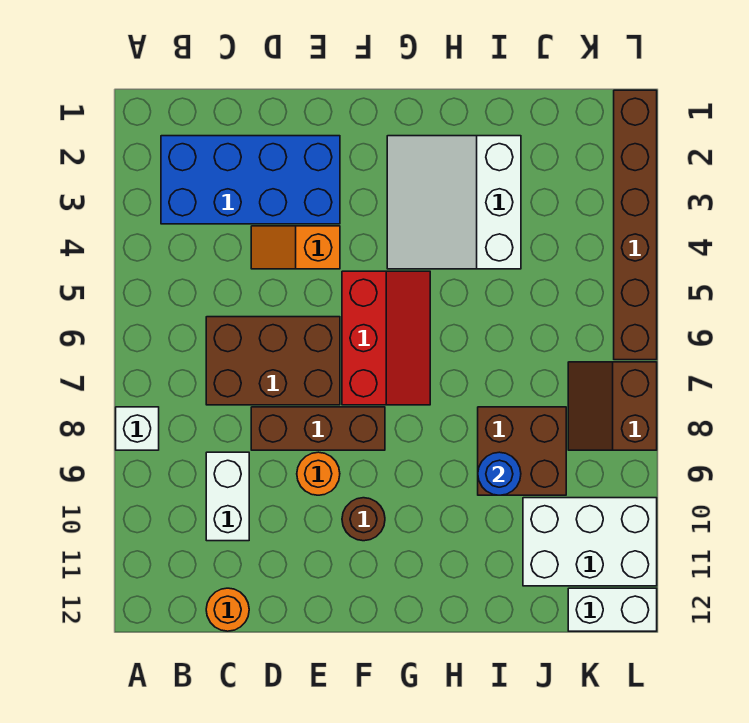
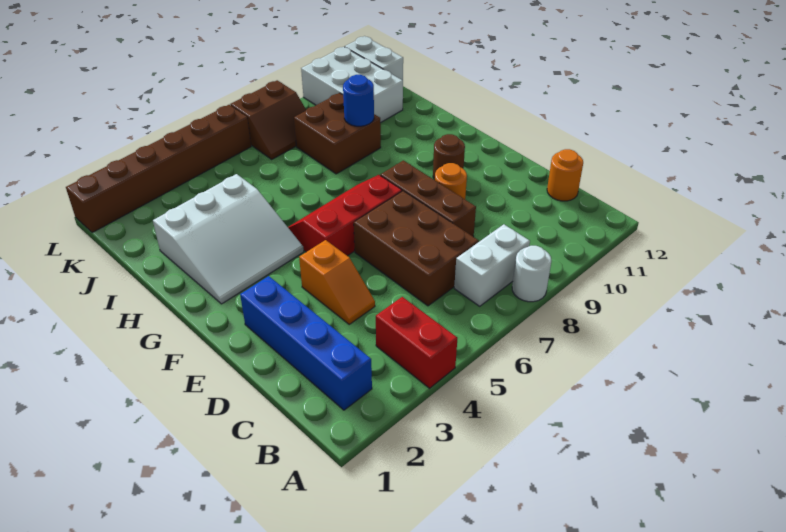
none -> red 1x2 brick [376,297,457,388]
white 1x1 brick [116,407,159,450] -> white 1x1 round brick [512,246,551,302]
blue 2x4 brick [161,136,340,224] -> blue 1x4 brick [240,276,372,410]
white 1x2 brick [206,452,249,541] -> white 1x2 brick moved to [454,224,530,306]

